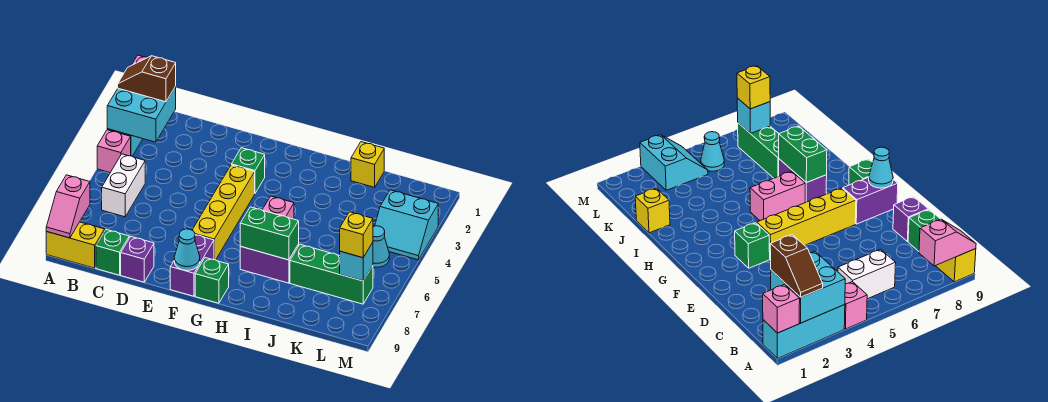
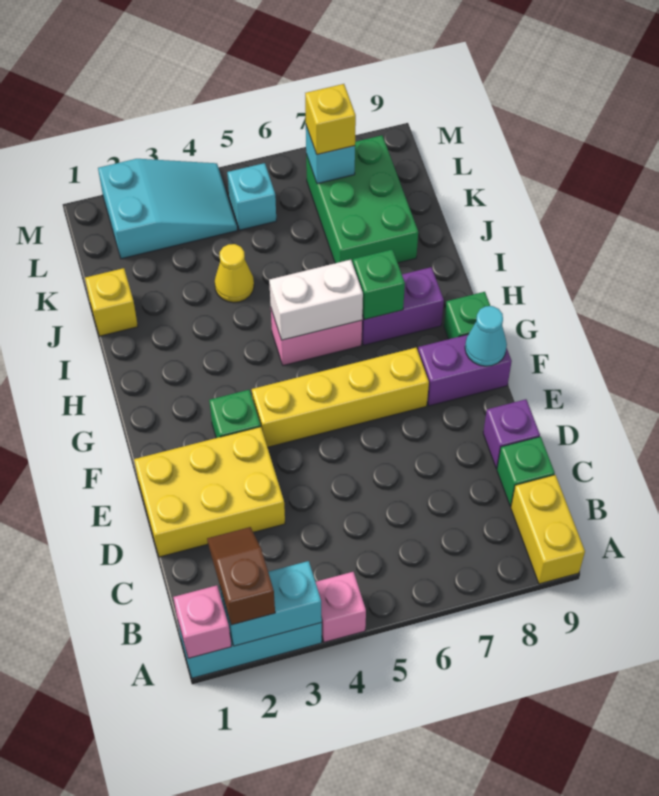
cyan 2x2 brick [107,87,176,142] -> cyan 1x2 brick [220,561,322,646]
brown 1x2 slope [118,56,176,102] -> brown 1x2 slope turned to [207,527,275,625]
pink 1x2 slope [46,175,90,238] -> none
white 1x2 brick [102,154,145,217] -> white 1x2 brick moved to [269,260,363,340]
none -> yellow 2x3 brick [134,427,285,557]
purple 1x2 brick [240,244,299,283] -> purple 1x2 brick turned to [362,267,444,345]
green 1x2 brick [240,207,299,260] -> green 1x1 brick [353,249,405,320]
none -> yellow 1x1 cone [215,244,254,303]
green 1x3 brick [290,244,373,304] -> green 2x3 brick [306,135,418,263]
cyan 2x2 slope [375,190,438,260] -> cyan 2x3 slope [98,159,237,259]
cyan 1x1 cone [373,226,389,267] -> cyan 1x1 brick [227,163,276,230]

